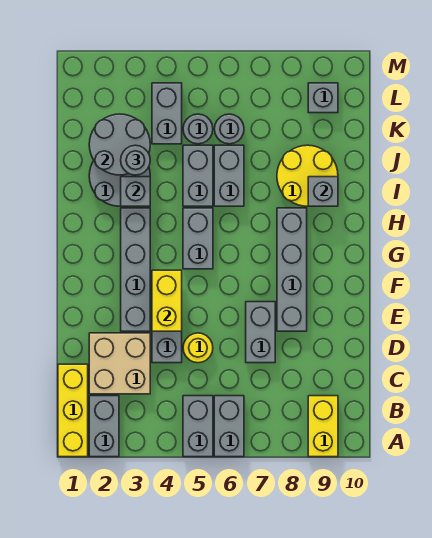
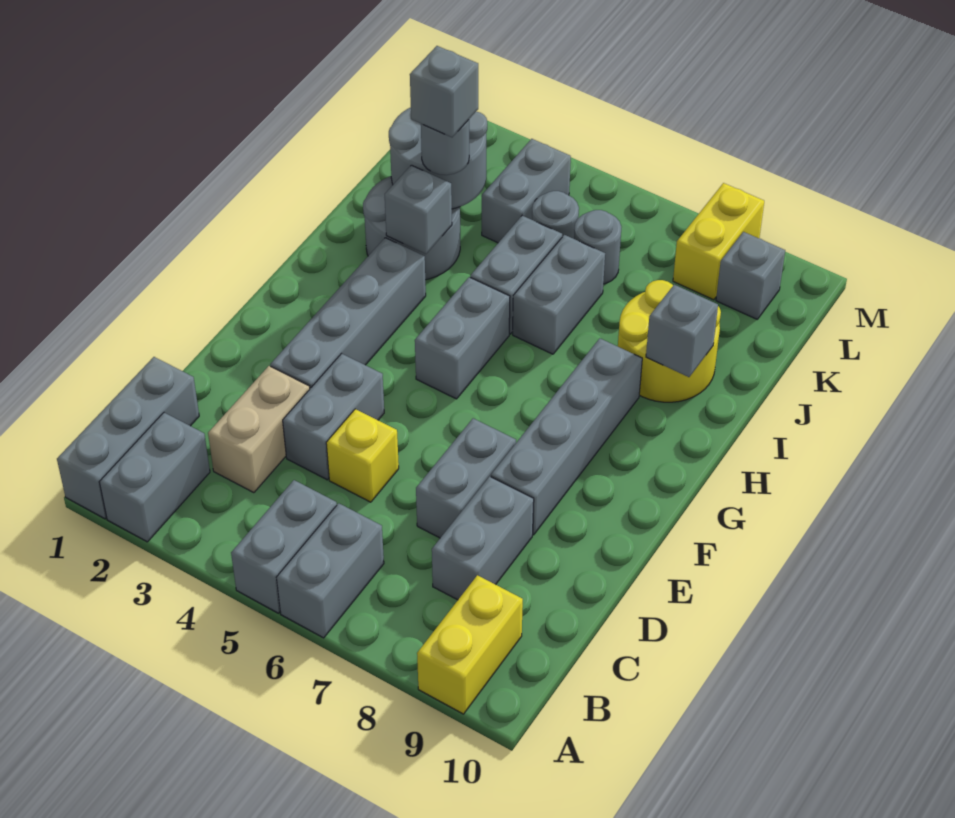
yellow 1x3 brick [58,364,88,457] -> grey 1x3 brick [57,357,199,519]
tan 2x2 brick [89,333,150,394] -> tan 1x2 brick [208,366,310,493]
none -> grey 1x2 brick [432,476,534,600]
yellow 1x1 round brick [183,333,213,363] -> yellow 1x1 brick [326,409,399,502]
yellow 1x2 brick [152,270,182,331] -> yellow 1x2 brick moved to [673,183,764,300]
none -> grey 1x1 brick [410,46,478,137]

